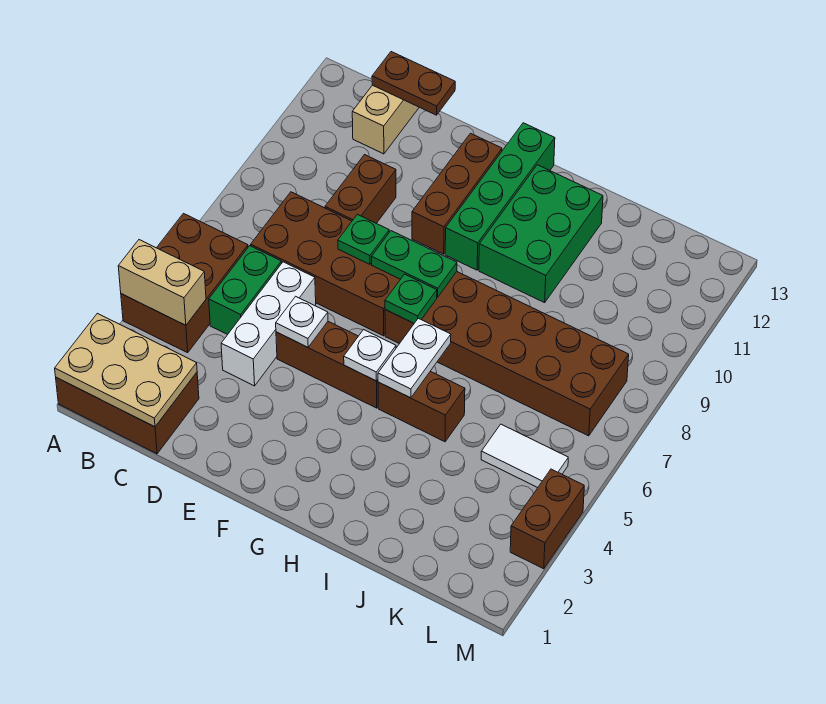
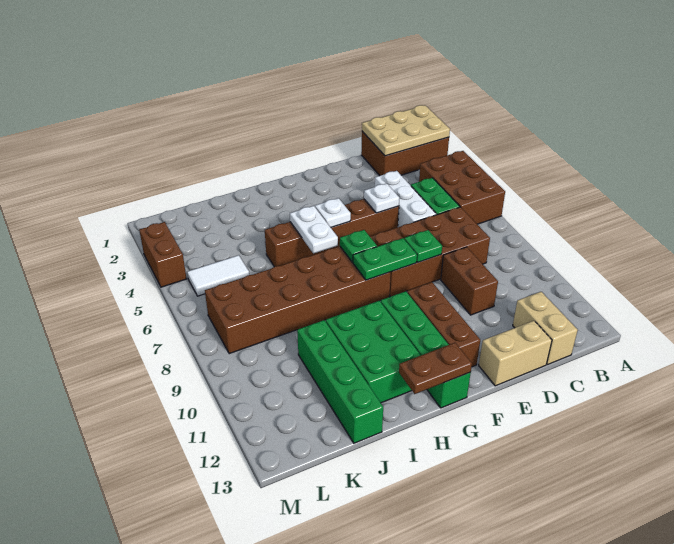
tan 1x2 brick [118,240,206,325] -> tan 1x2 brick moved to [479,321,552,386]
brown 1x2 plate [372,52,455,115] -> brown 1x2 plate moved to [399,343,472,394]
none -> green 1x4 brick [297,320,383,443]

